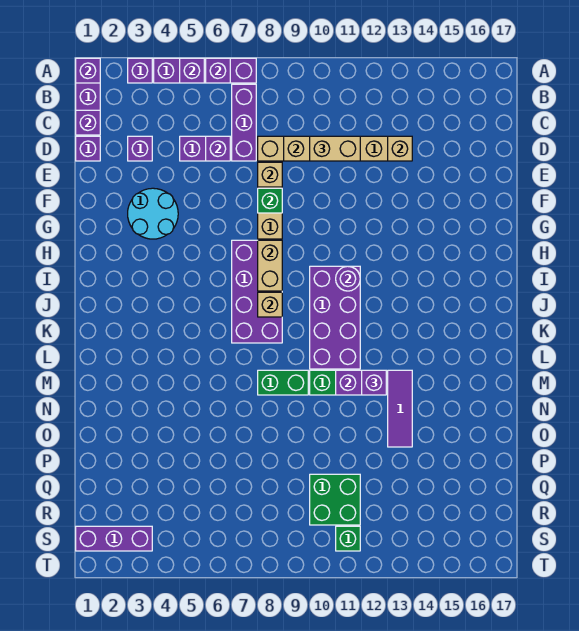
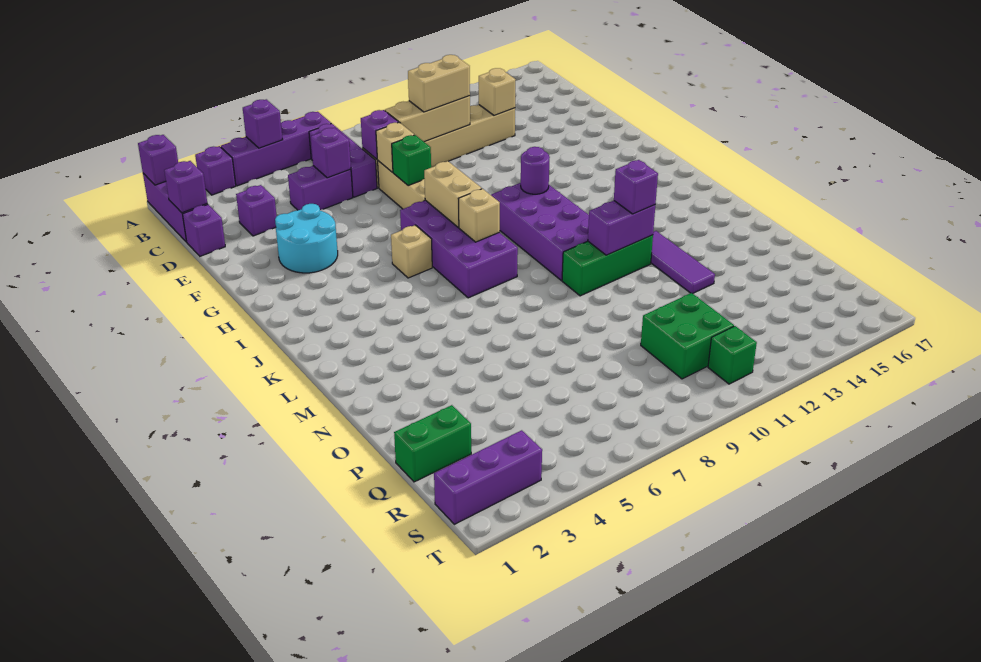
purple 1x1 brick [206,58,230,83] -> purple 1x1 brick moved to [361,110,399,159]
none -> tan 1x1 brick [391,225,432,278]
green 1x2 brick [258,370,308,395] -> green 1x2 brick moved to [394,405,471,482]

